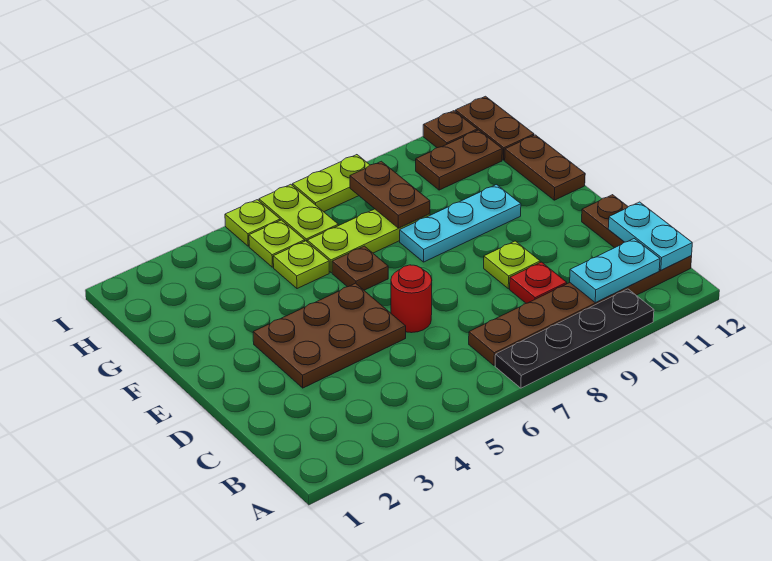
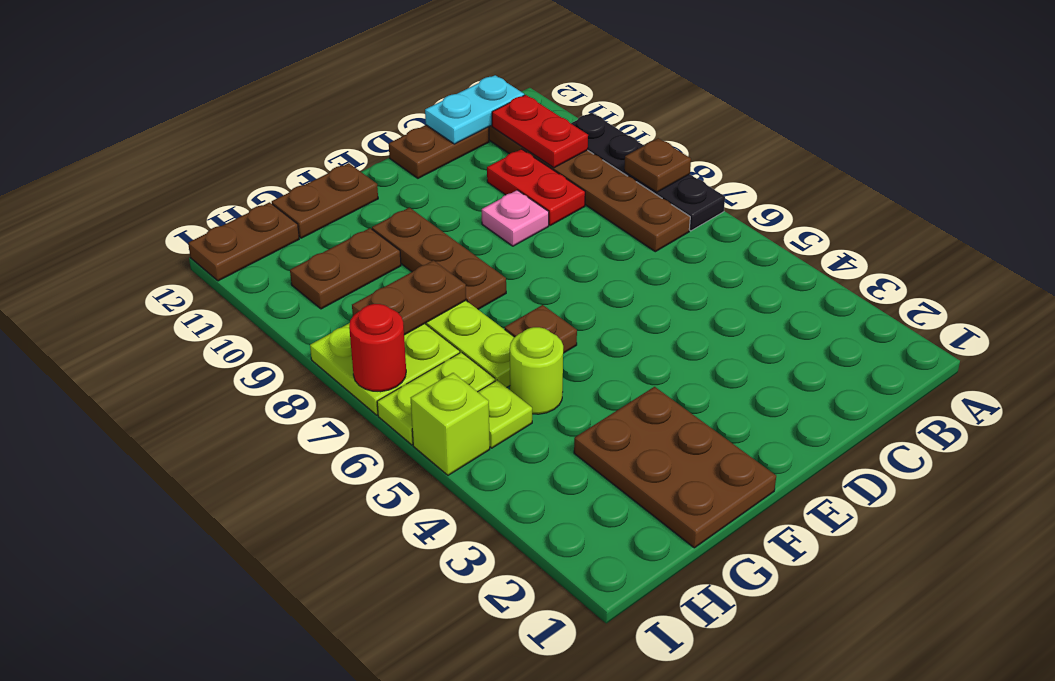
cyan 1x2 plate [570,239,660,303] -> red 1x2 plate [492,95,588,168]
red 1x1 plate [510,262,567,303] -> red 1x2 plate [487,149,585,225]
brown 2x3 plate [253,283,406,388] -> brown 2x3 plate moved to [574,387,776,548]
red 1x1 round brick [391,265,432,333] -> red 1x1 round brick moved to [349,304,406,392]
lime 1x1 plate [484,241,540,289] -> pink 1x1 plate [482,190,549,246]
cyan 1x3 plate [400,185,521,262] -> brown 1x3 plate [372,208,506,309]
lime 1x1 plate [273,241,329,289] -> lime 1x1 round brick [510,327,563,414]
brown 1x2 plate [416,130,502,190] -> brown 1x2 plate turned to [290,228,401,309]
lime 1x1 plate [225,200,280,246] -> lime 1x1 brick [411,373,490,475]
lime 1x2 plate [292,155,369,212] -> lime 2x2 plate [310,323,460,415]
brown 1x1 plate [423,111,477,148] -> brown 1x1 plate moved to [624,138,691,192]

